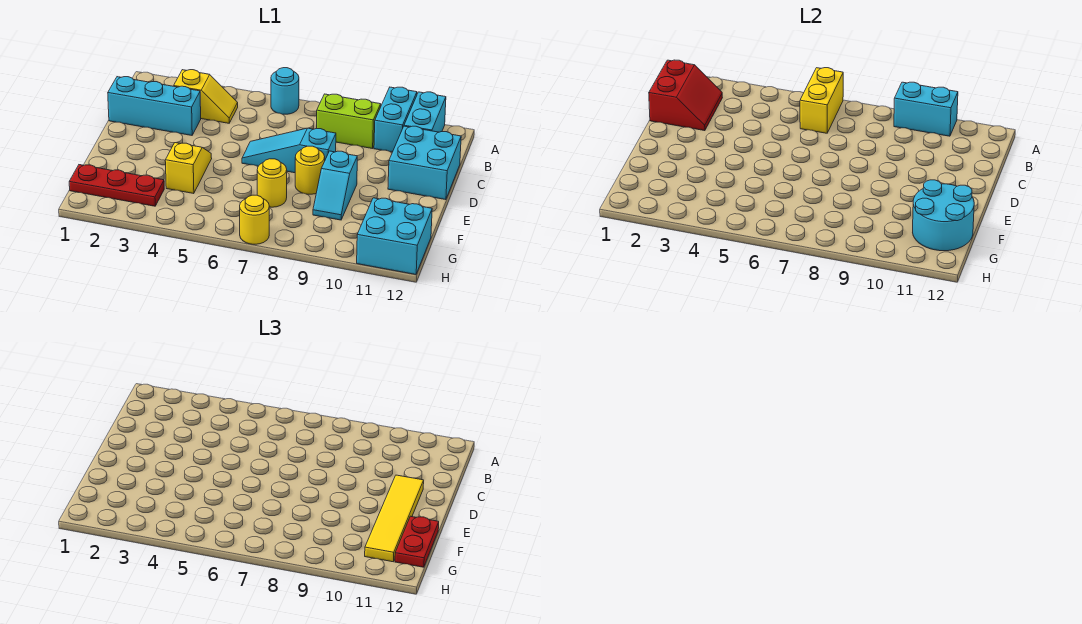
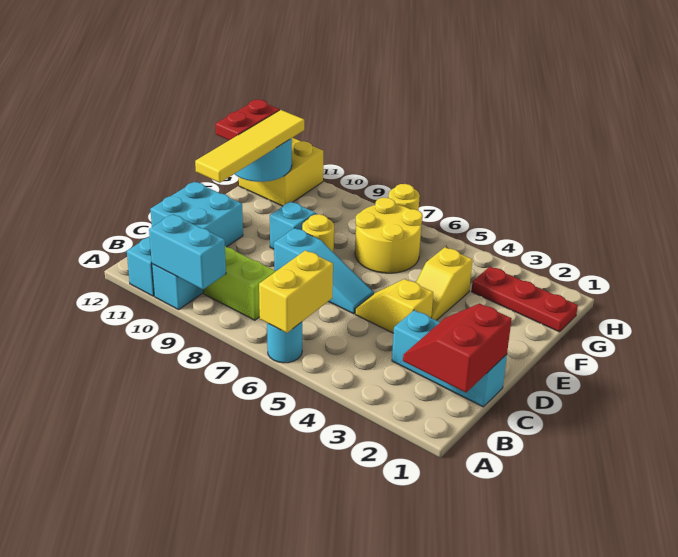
yellow 1x2 slope [174,70,238,123] -> yellow 1x2 slope moved to [355,279,433,333]
yellow 1x1 round brick [257,159,287,207] -> yellow 2x2 round brick [355,198,423,273]
cyan 2x2 brick [357,198,432,274] -> yellow 2x2 brick [239,138,323,206]

